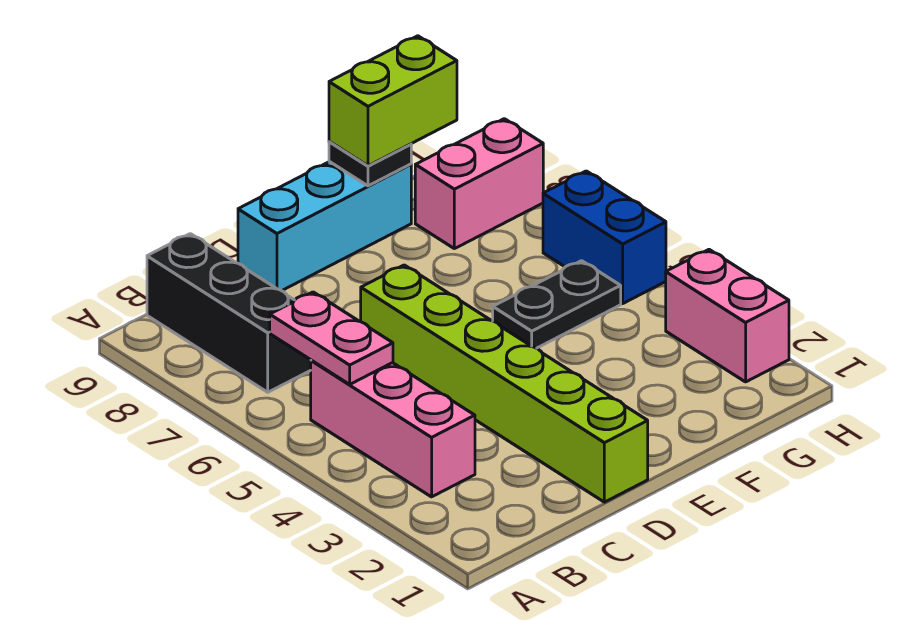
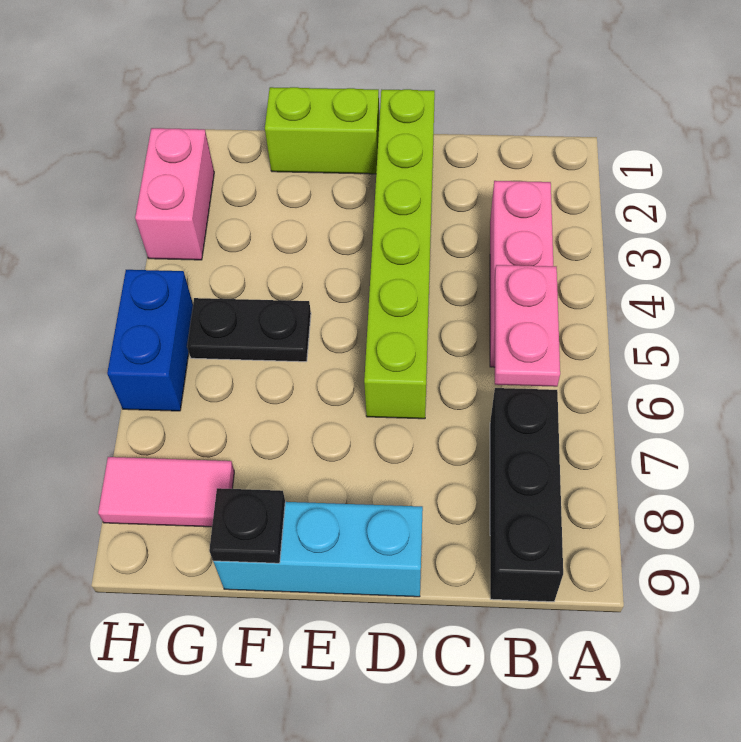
lime 1x2 brick [329,36,457,166] -> lime 1x2 brick moved to [265,87,379,174]
pink 1x2 brick [415,119,543,249] -> pink 1x2 tile [98,457,234,527]

